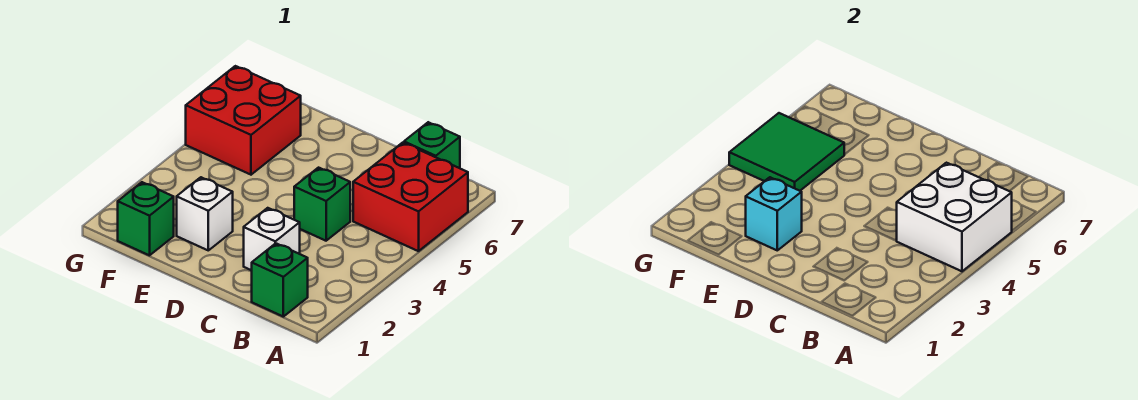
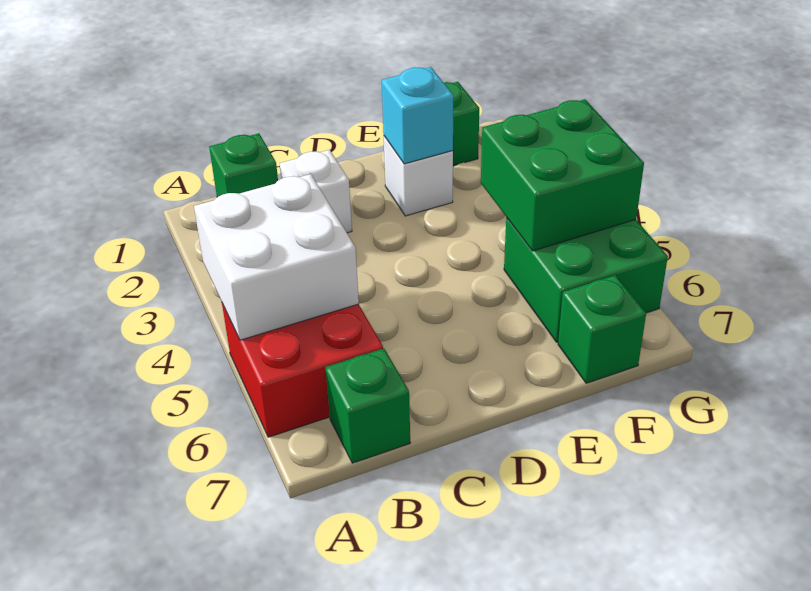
green 1x1 brick [294,168,350,241] -> green 1x1 brick moved to [558,275,646,383]
green 2x2 tile [729,113,844,191] -> green 2x2 brick [481,99,644,251]
red 2x2 brick [186,66,301,175] -> green 2x2 brick [504,218,668,342]

